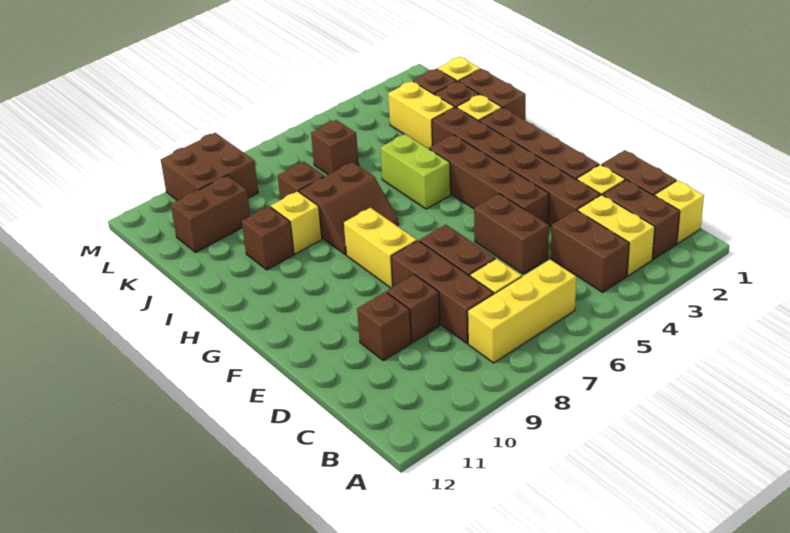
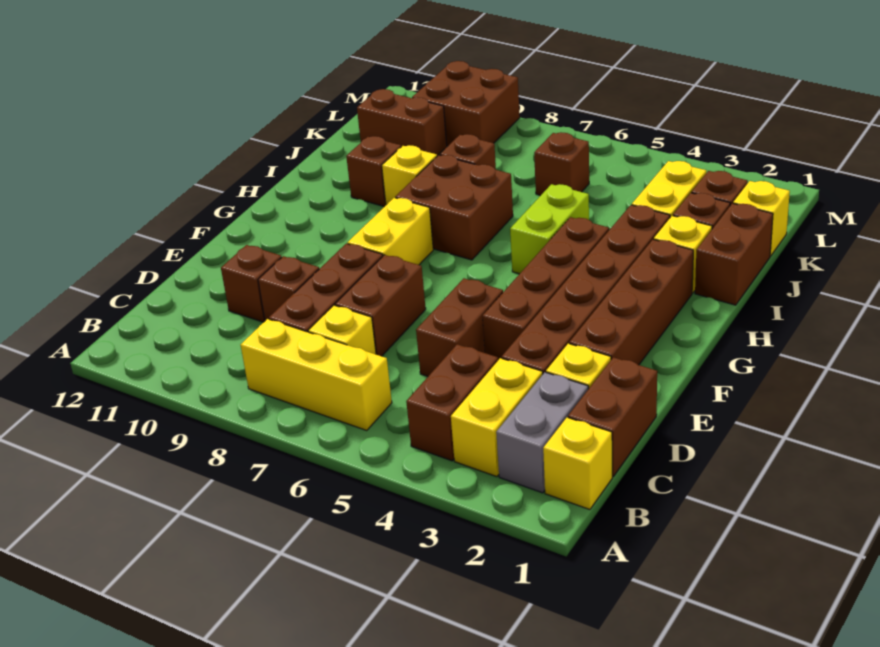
brown 1x2 brick [603,180,680,259] -> grey 1x2 brick [496,372,588,493]
brown 2x2 slope [299,162,399,255] -> brown 2x2 brick [395,155,513,260]

